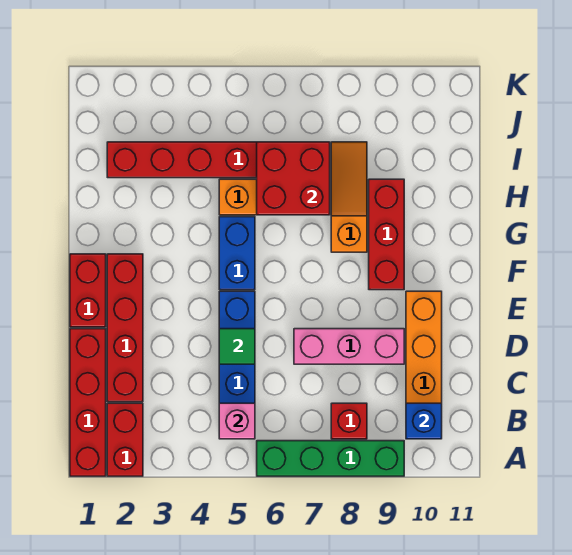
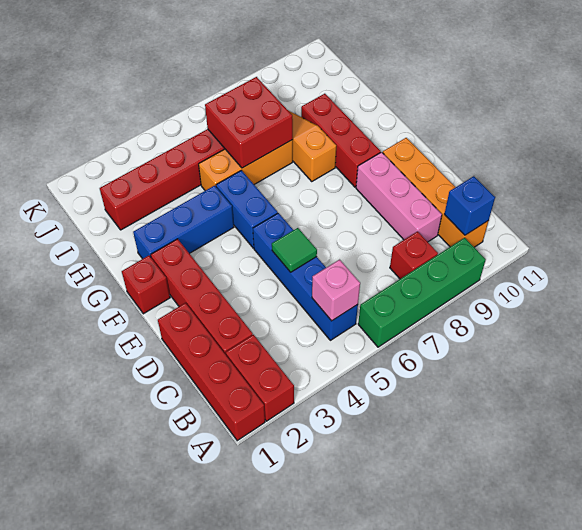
pink 1x3 brick [294,329,404,364] -> pink 1x3 brick turned to [356,152,442,242]
red 1x2 brick [70,254,106,327] -> red 1x1 brick [122,256,170,314]
none -> blue 1x3 brick [133,186,234,259]

